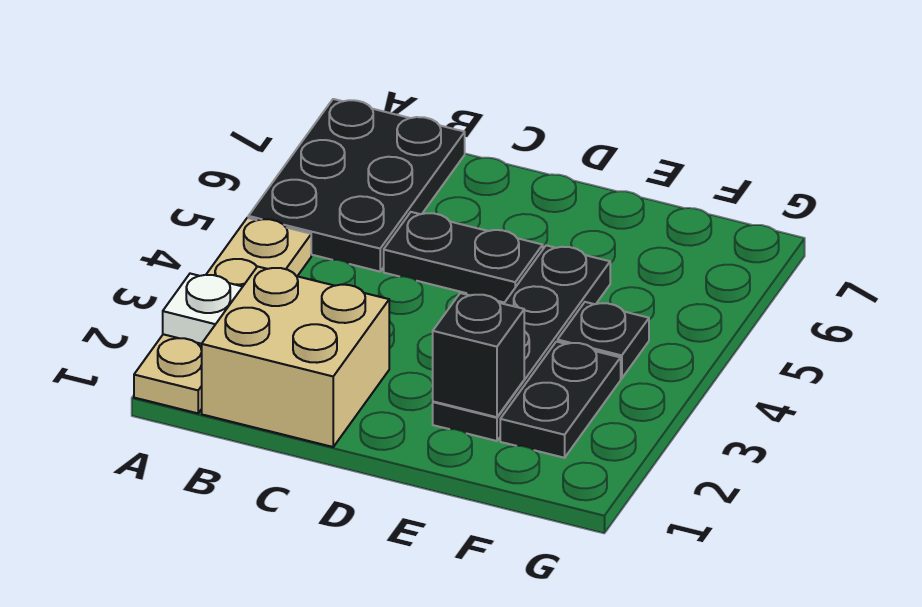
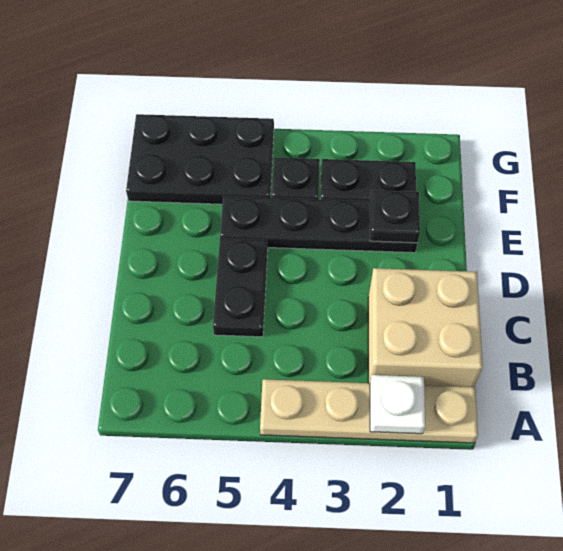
black 2x3 plate [248,99,465,272] -> black 2x3 plate moved to [126,114,274,204]
black 1x1 brick [433,293,524,417] -> black 1x1 plate [370,190,420,243]

